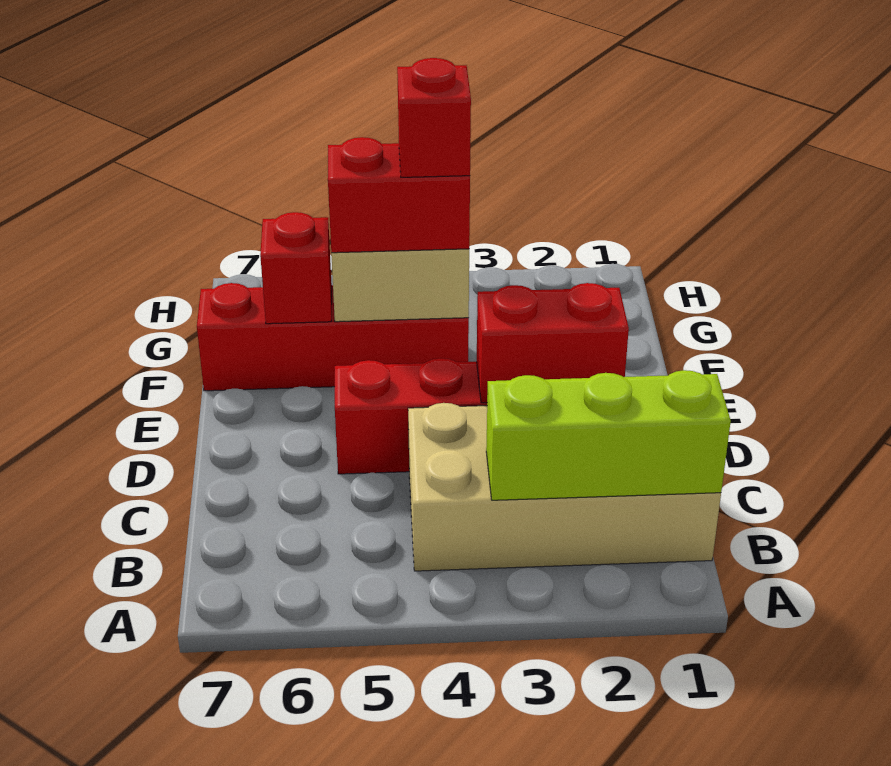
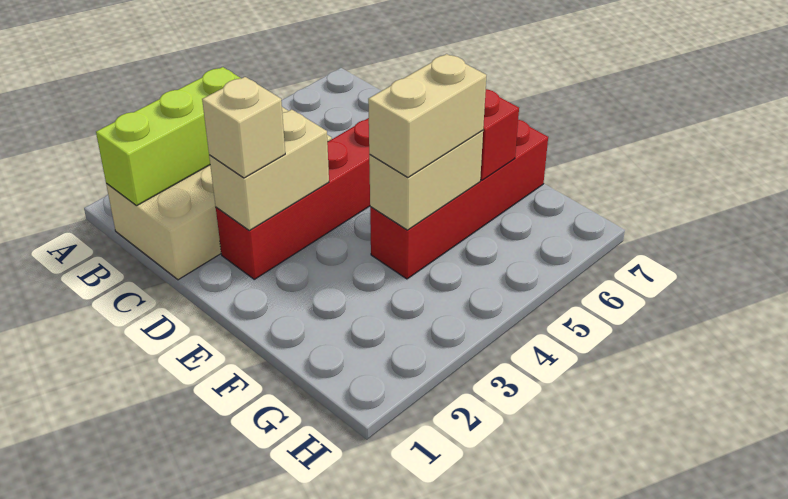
red 1x2 brick [477,283,629,403] -> tan 1x2 brick [209,109,329,231]
none -> tan 1x1 brick [202,77,285,178]
red 1x2 brick [328,137,470,253] -> tan 1x2 brick [368,54,486,177]
red 1x1 brick [397,58,471,177] -> none

